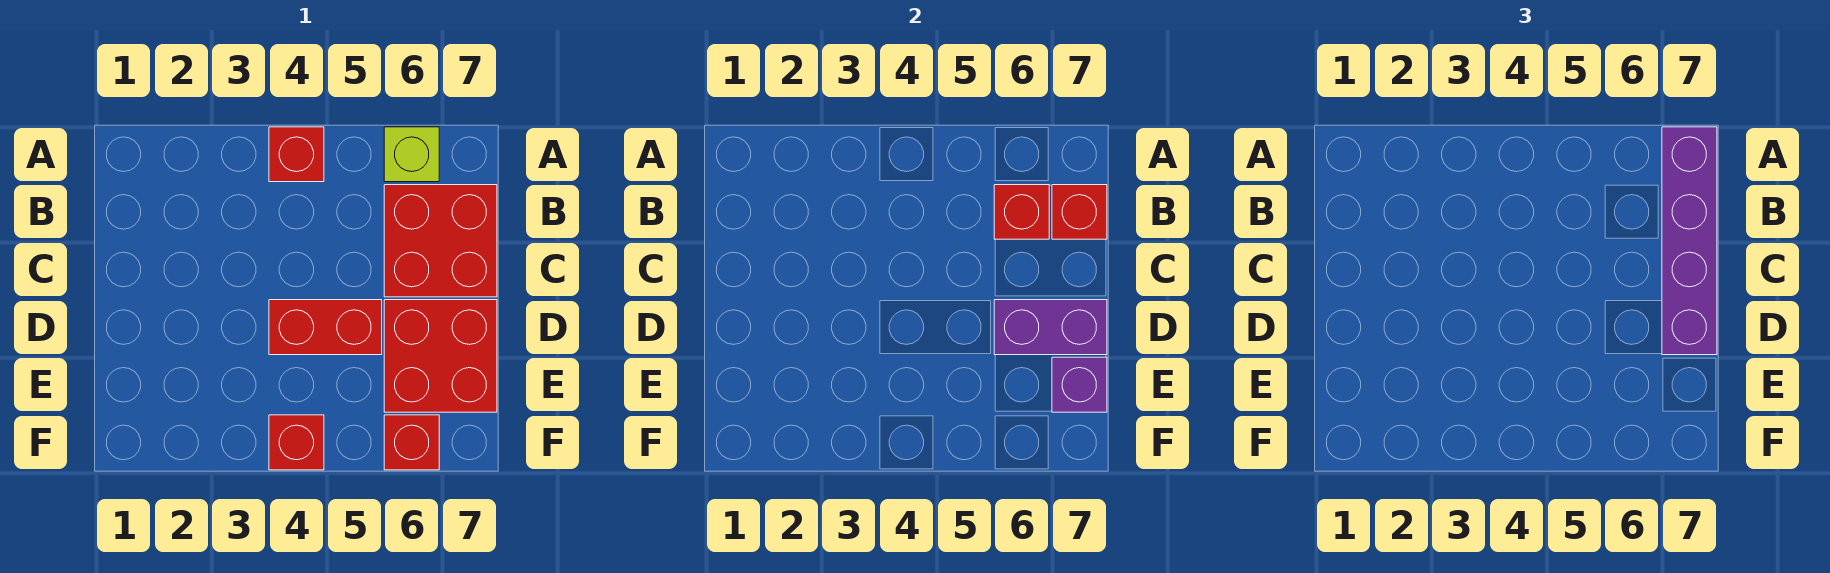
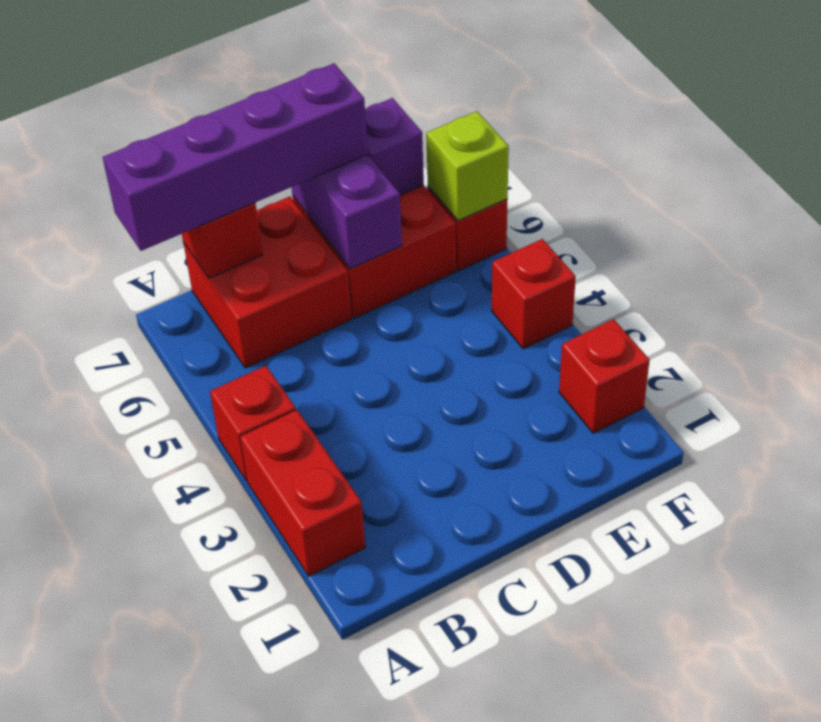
lime 1x1 brick [384,127,439,182] -> lime 1x1 brick moved to [426,111,509,221]
red 1x1 brick [994,185,1049,239] -> red 1x1 brick moved to [559,319,650,433]
red 1x2 brick [269,300,382,355] -> red 1x2 brick moved to [240,410,365,576]

